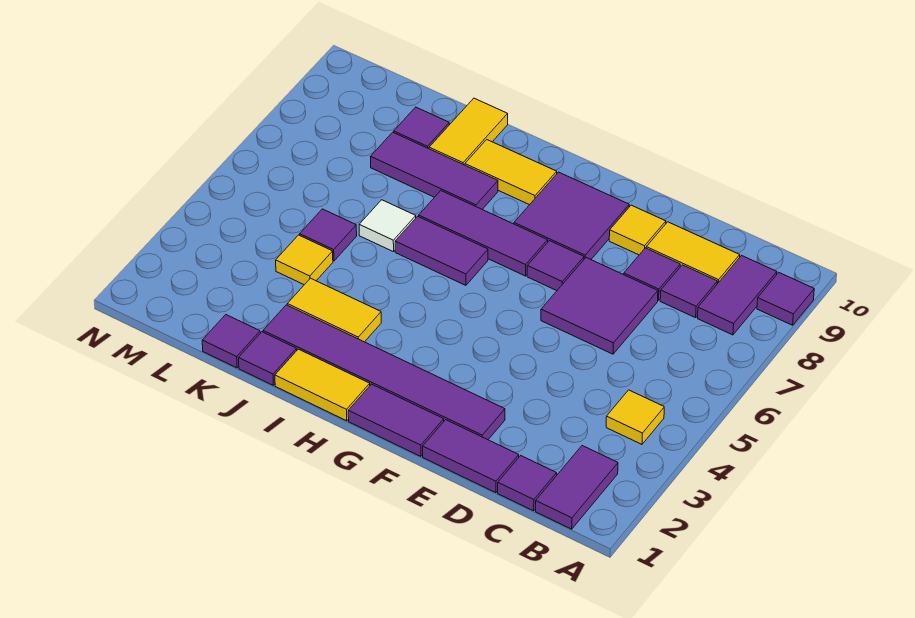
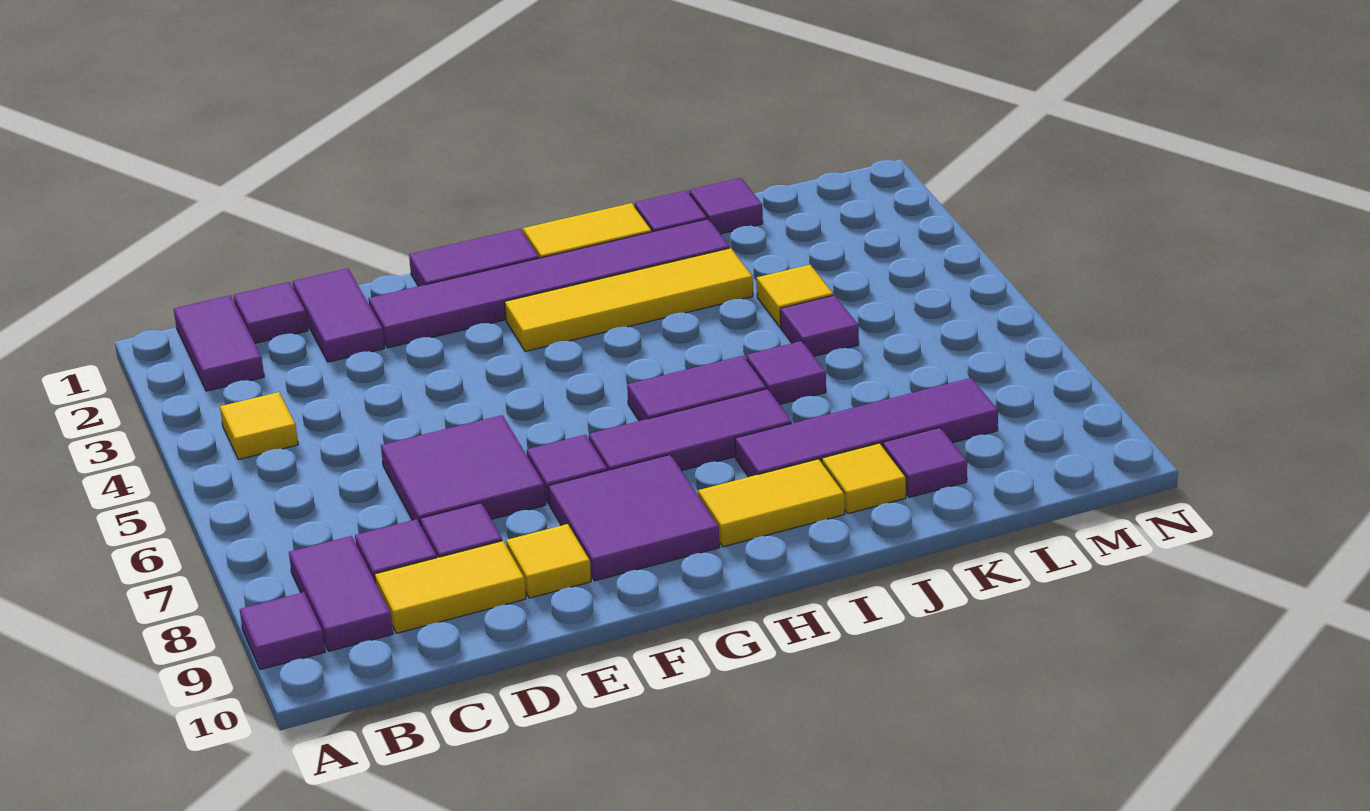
purple 1x2 tile [423,420,519,493] -> purple 1x2 tile turned to [293,268,385,362]
yellow 1x2 tile [287,278,381,342] -> yellow 1x4 tile [505,248,753,352]
purple 1x3 tile [370,132,498,209] -> purple 1x4 tile [735,378,998,477]
white 1x1 tile [359,200,416,252] -> purple 1x1 tile [746,341,826,404]
yellow 1x2 tile [429,98,508,165] -> yellow 1x1 tile [822,443,906,514]

